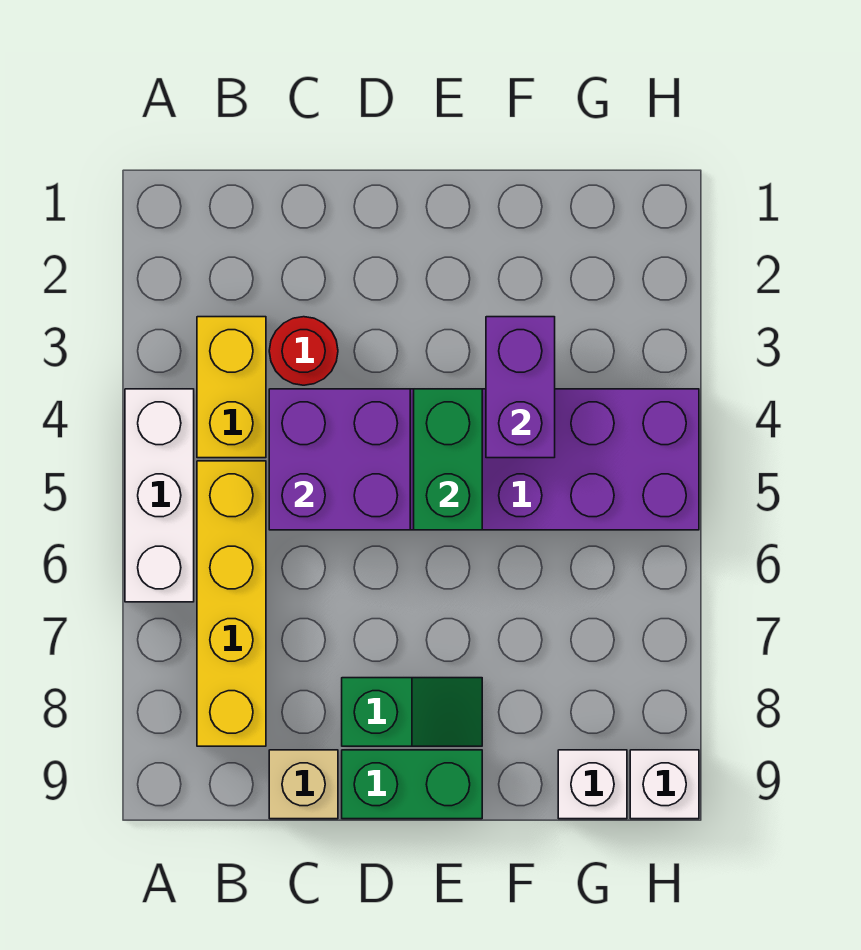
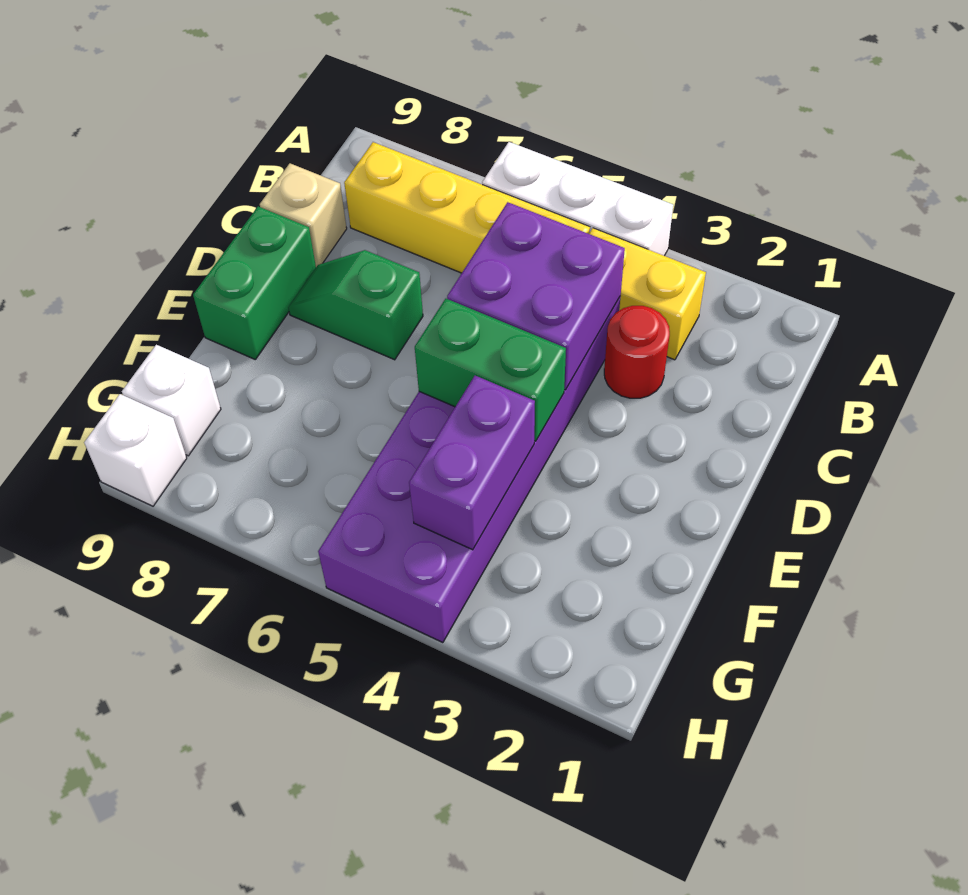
green 1x2 slope [342,678,482,746] -> green 1x2 slope turned to [288,250,423,360]
purple 1x2 brick [486,317,555,458] -> purple 1x2 brick turned to [409,376,535,550]

